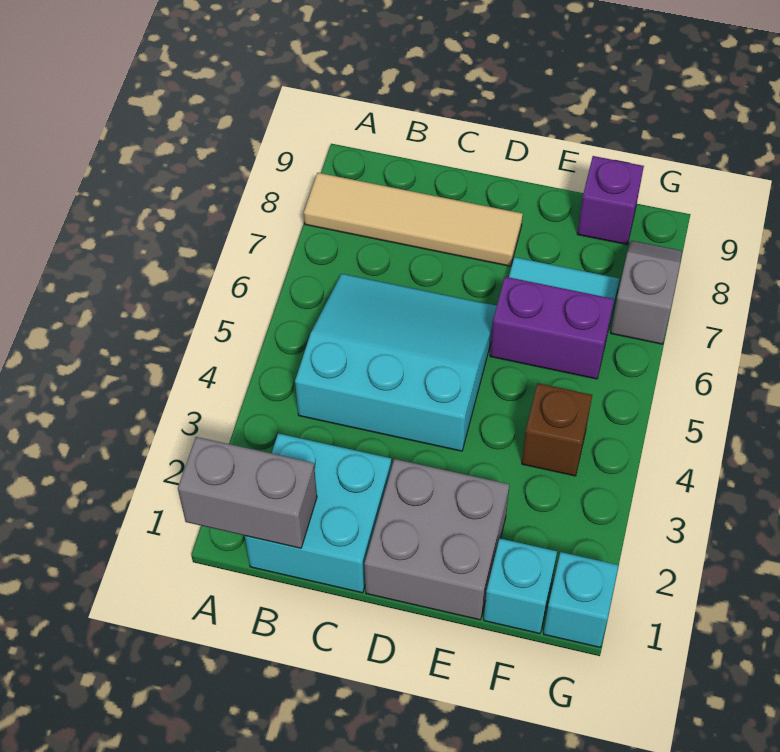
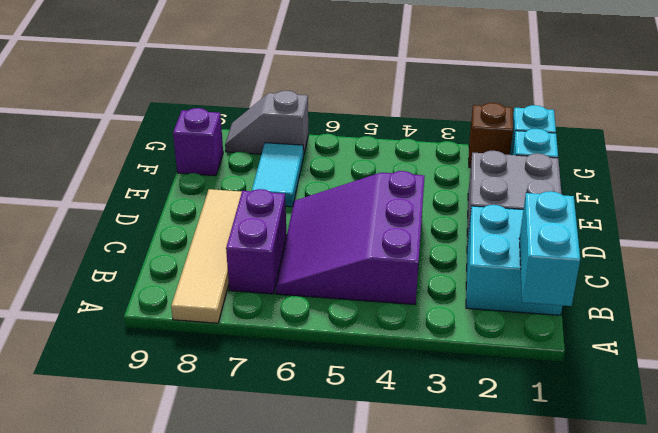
grey 1x2 brick [178,437,317,548] -> cyan 1x2 brick [519,191,580,306]
cyan 3x3 slope [295,274,497,451] -> purple 3x3 slope [276,171,425,305]
purple 1x2 brick [490,277,614,379] -> purple 1x2 brick moved to [226,189,287,294]
brown 1x1 brick [522,383,592,476] -> brown 1x1 brick moved to [469,103,513,168]

